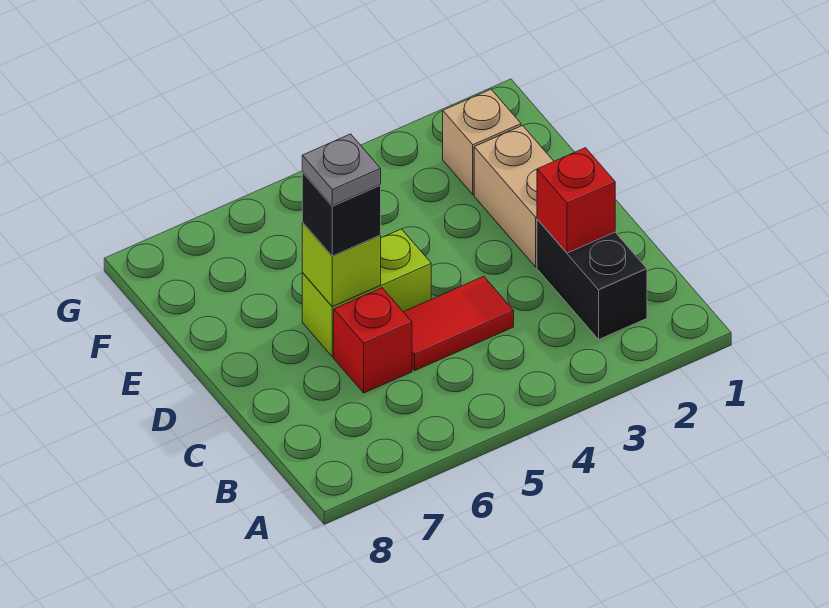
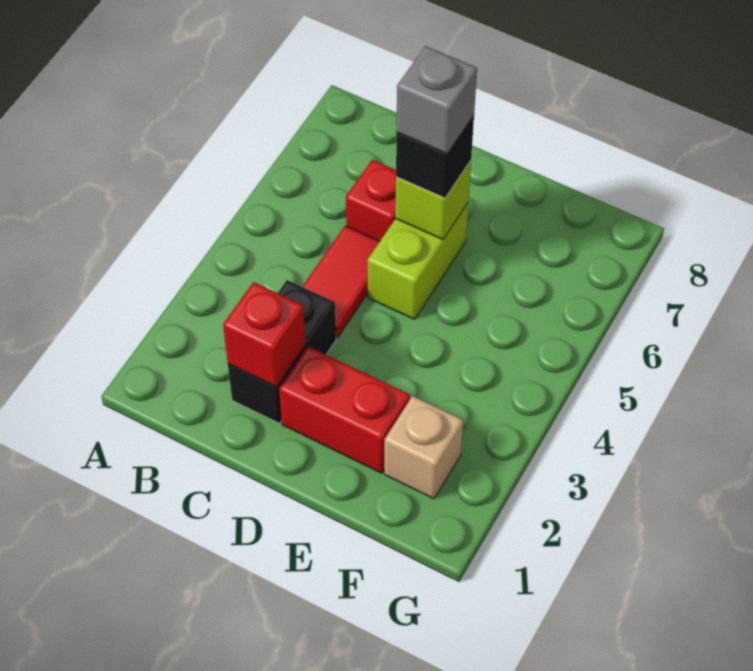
black 1x2 brick [537,219,647,339] -> black 1x2 brick turned to [228,280,336,423]
tan 1x2 brick [474,126,554,267] -> red 1x2 brick [279,347,410,473]
grey 1x1 plate [302,134,381,206] -> grey 1x1 brick [396,46,477,154]

